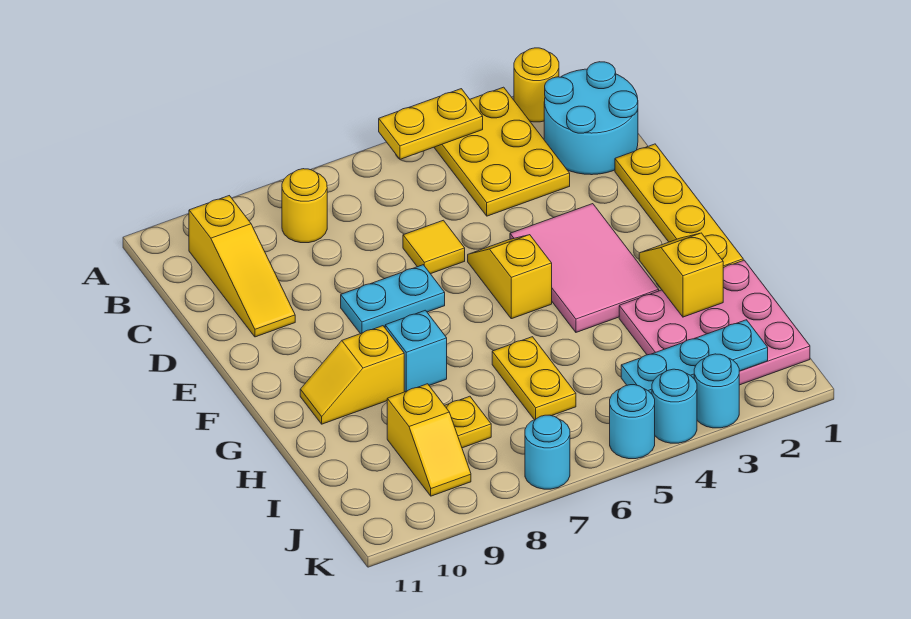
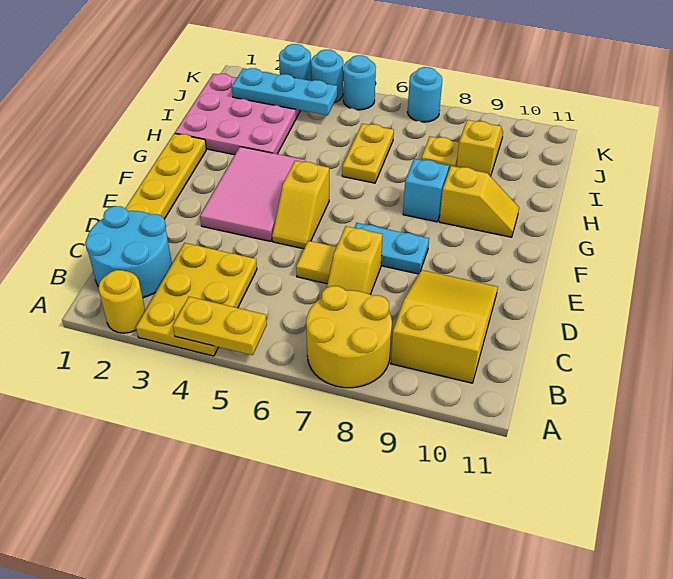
yellow 1x1 round brick [282,169,327,243] -> yellow 2x2 round brick [306,286,392,388]
yellow 1x3 slope [189,196,295,337] -> yellow 2x3 slope [391,270,498,383]
yellow 1x2 slope [639,233,723,317] -> yellow 1x2 slope moved to [327,226,382,295]

